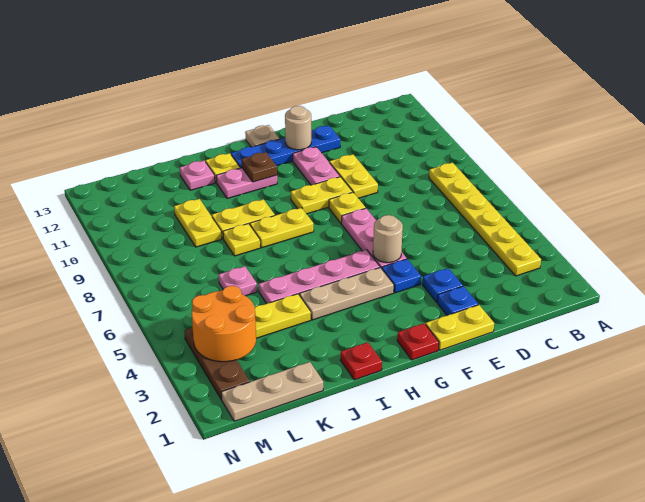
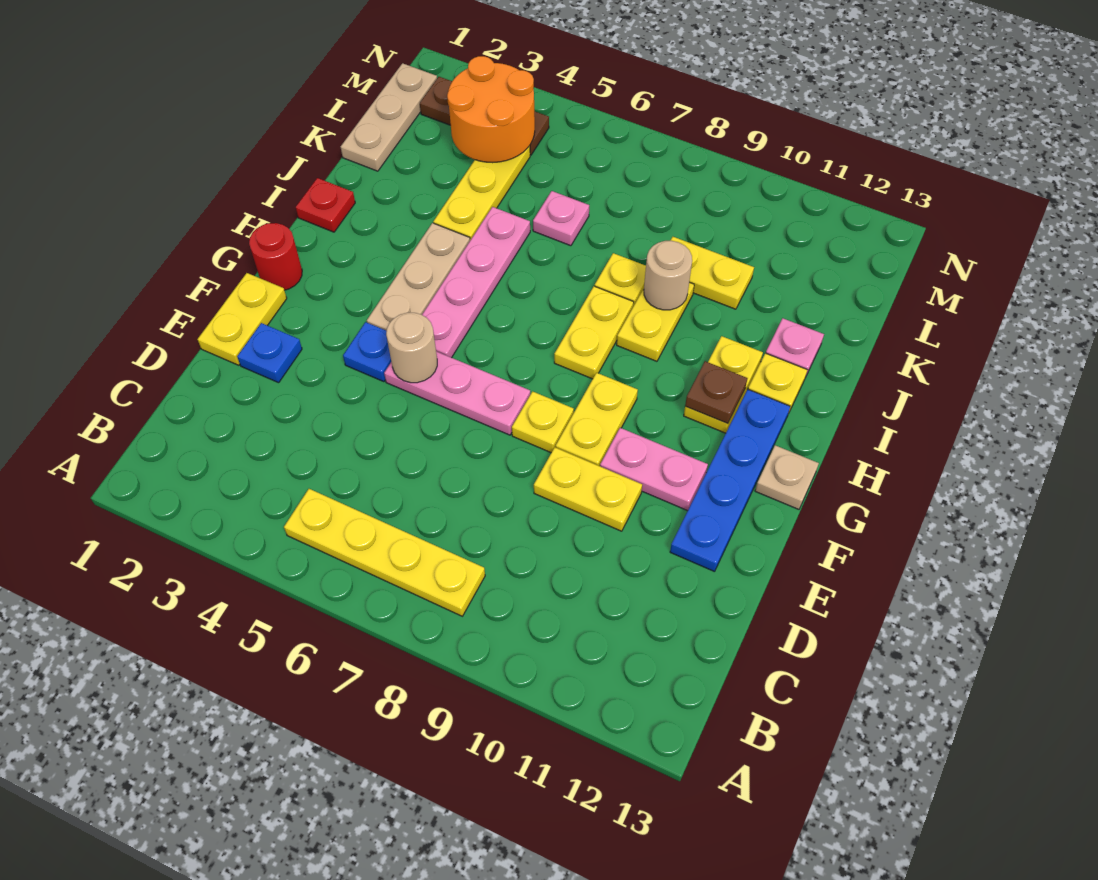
yellow 1x6 plate [429,163,541,276] -> yellow 1x4 plate [284,489,485,616]
blue 1x1 plate [423,268,463,302] -> none
tan 1x1 round brick [285,106,311,150] -> tan 1x1 round brick moved to [644,241,692,310]
red 1x1 plate [397,323,439,360] -> red 1x1 round brick [249,223,302,290]
pink 1x2 plate [216,168,277,198] -> yellow 1x2 plate [684,336,763,433]

